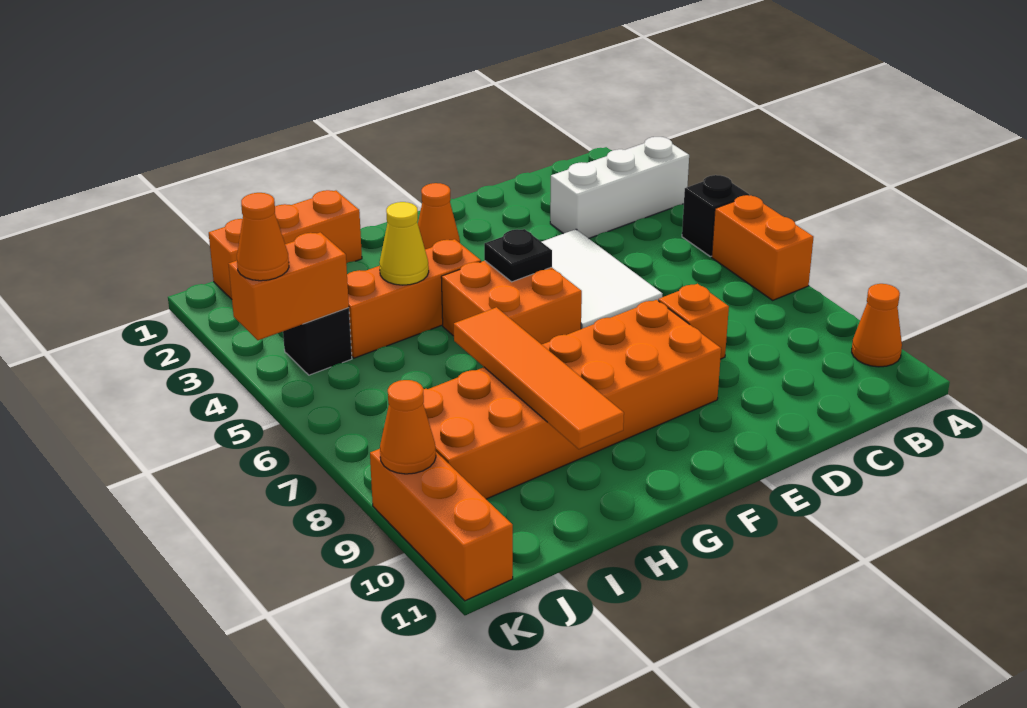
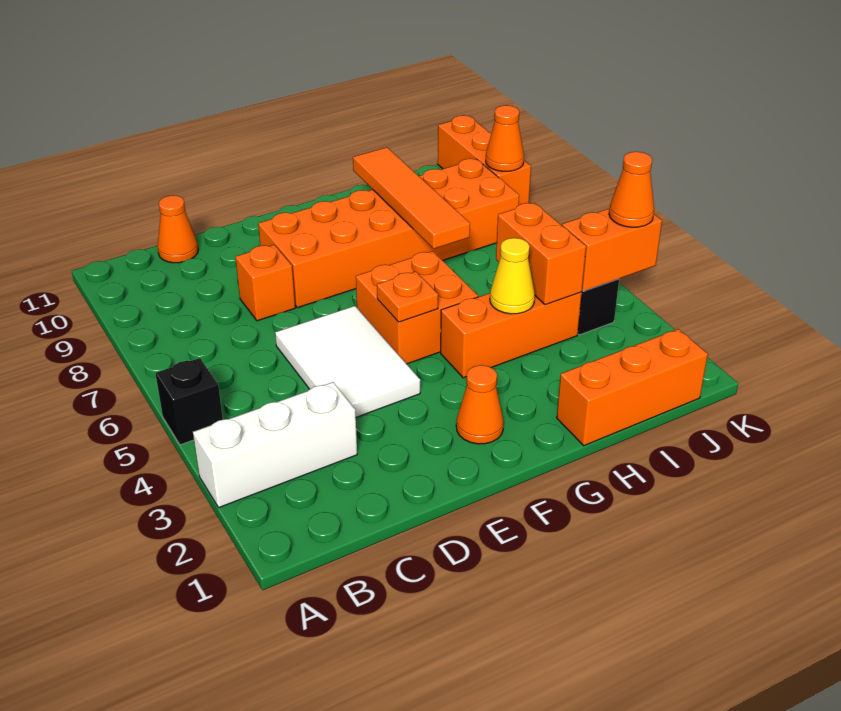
orange 1x2 brick [712,195,813,300] -> orange 1x2 brick moved to [496,203,586,305]
orange 1x1 cone [852,284,902,367] -> orange 1x1 cone moved to [158,195,198,263]
black 1x1 plate [484,229,552,282] -> orange 1x1 plate [377,271,438,322]

